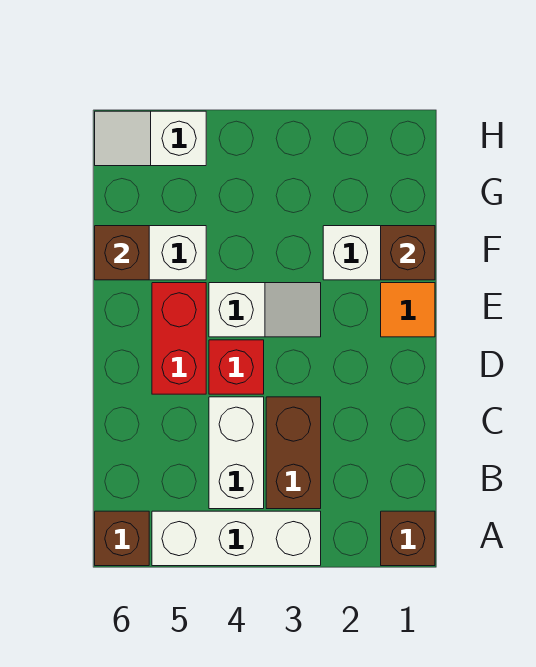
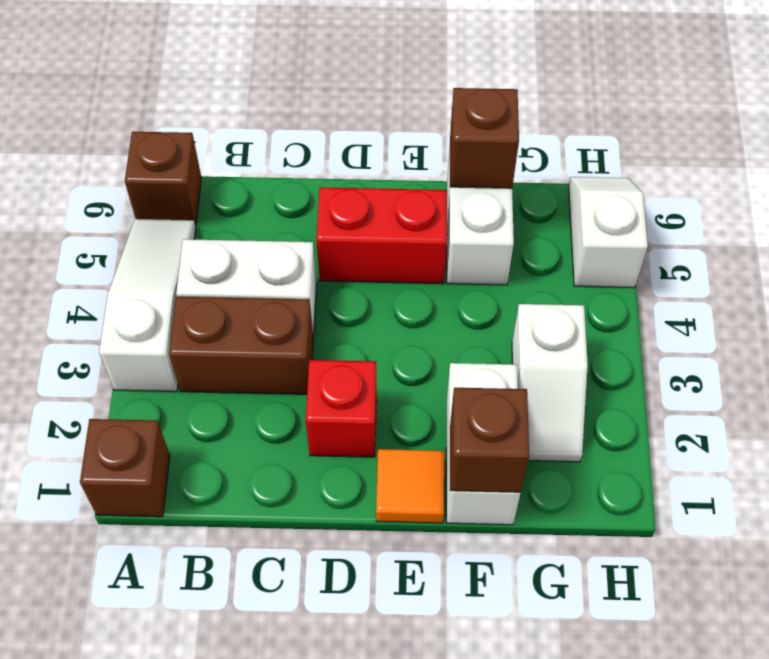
white 1x3 brick [152,511,321,566] -> white 1x3 slope [99,219,196,392]
red 1x1 brick [209,340,264,394] -> red 1x1 brick moved to [306,360,377,457]
white 1x2 slope [209,283,321,337] -> white 1x2 slope moved to [512,304,588,462]

